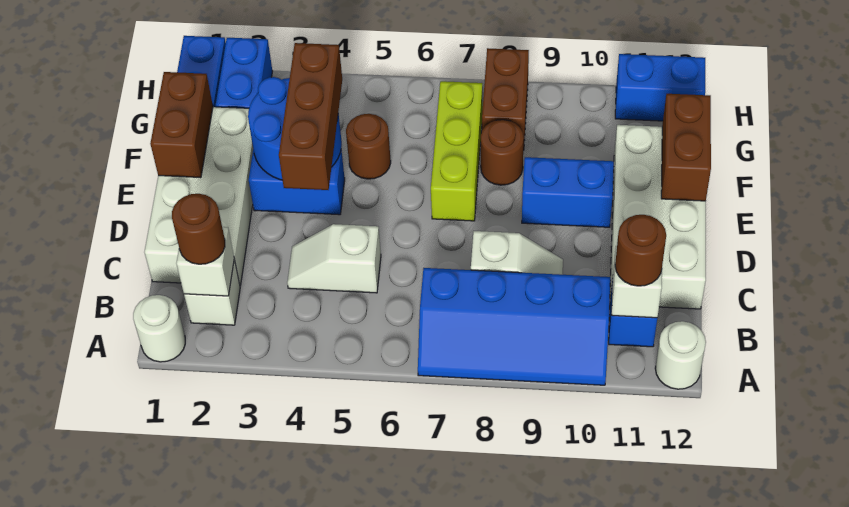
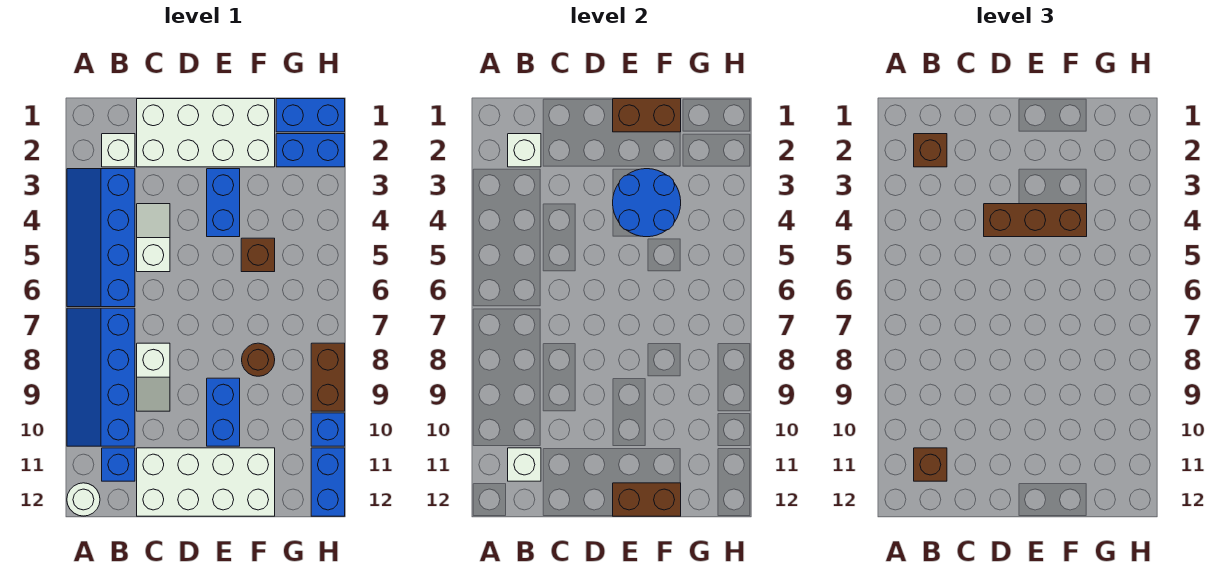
white 1x1 round brick [133,295,185,362] -> none
none -> blue 2x4 slope [67,169,135,307]
brown 1x1 round brick [172,194,225,264] -> brown 1x1 brick [914,134,947,167]
brown 1x1 round brick [615,215,666,286] -> brown 1x1 brick [914,448,947,481]
lime 1x3 brick [431,81,483,221] -> none
brown 1x1 round brick [346,114,391,179] -> brown 1x1 brick [241,238,275,272]
brown 1x2 brick [482,48,529,150] -> brown 1x2 brick turned to [311,343,345,411]
none -> blue 1x1 brick [311,413,345,446]

